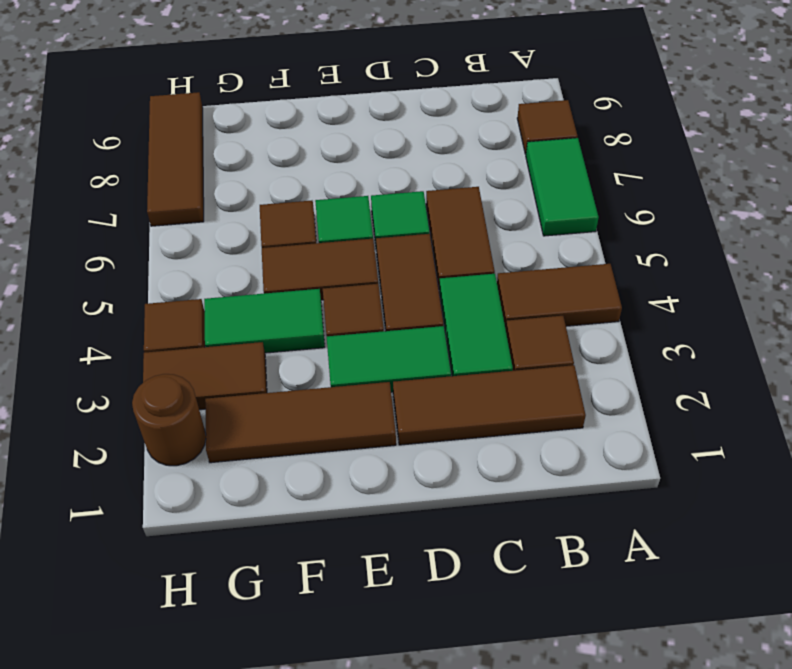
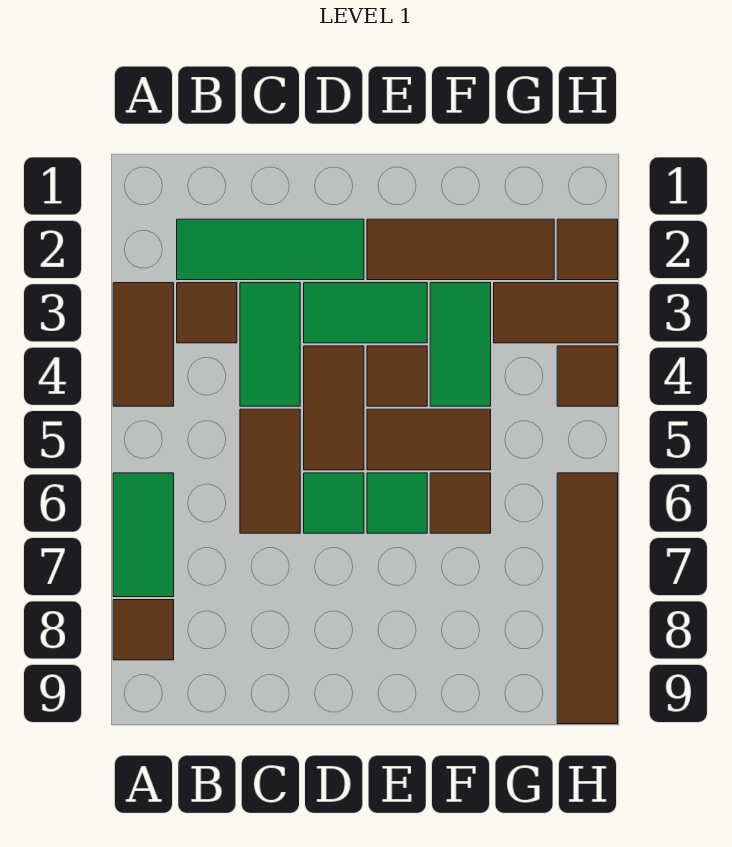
brown 1x2 tile [497,264,622,329] -> brown 1x2 tile turned to [113,283,174,406]
brown 1x3 tile [393,365,586,445] -> green 1x3 tile [177,219,364,280]
green 1x2 tile [204,289,325,353] -> green 1x2 tile turned to [430,283,491,406]
brown 1x1 round brick [132,374,206,466] -> brown 1x1 tile [557,219,618,280]
brown 1x3 tile [147,92,204,226] -> brown 1x4 tile [557,473,618,724]

